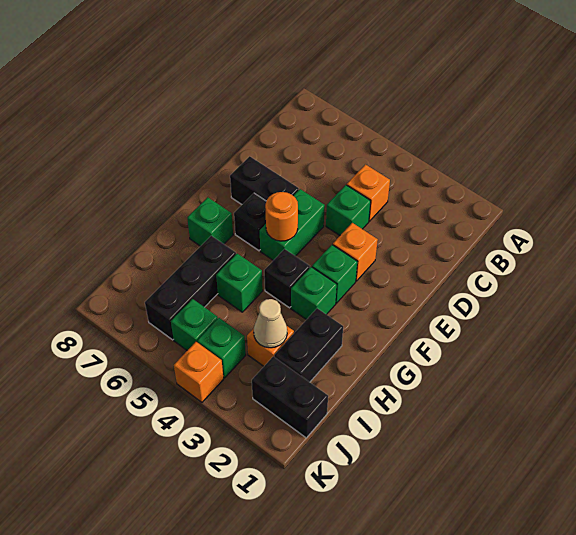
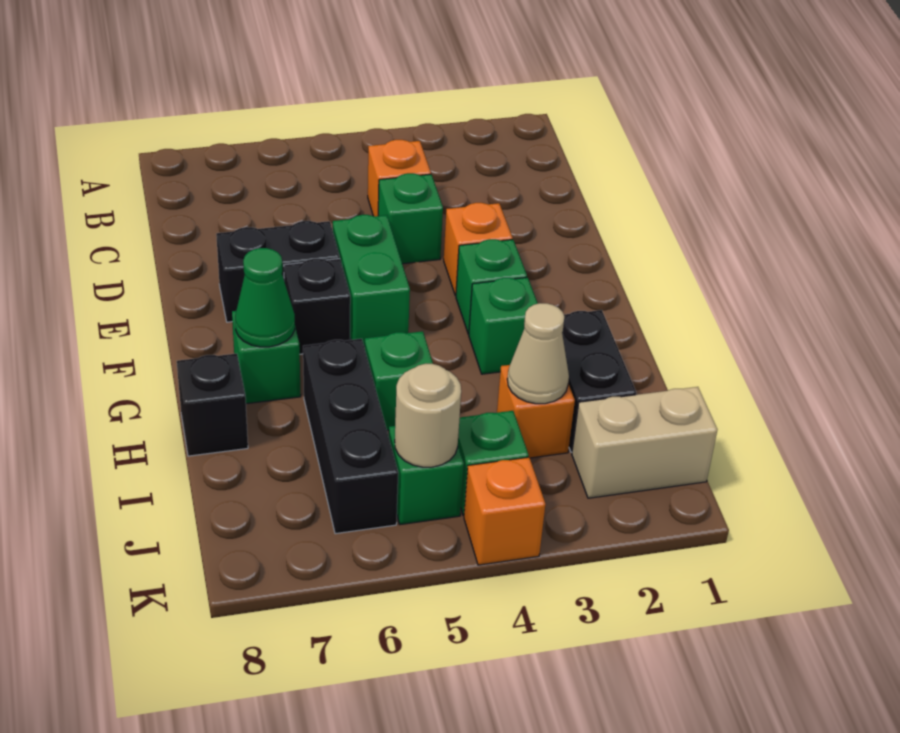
orange 1x1 round brick [265,192,298,241] -> none
black 1x1 brick [264,249,310,308] -> black 1x1 brick moved to [177,354,248,456]
none -> green 1x1 cone [235,248,295,347]
black 1x2 brick [252,356,328,438] -> tan 1x2 brick [572,387,717,498]
none -> tan 1x1 round brick [395,364,461,467]

